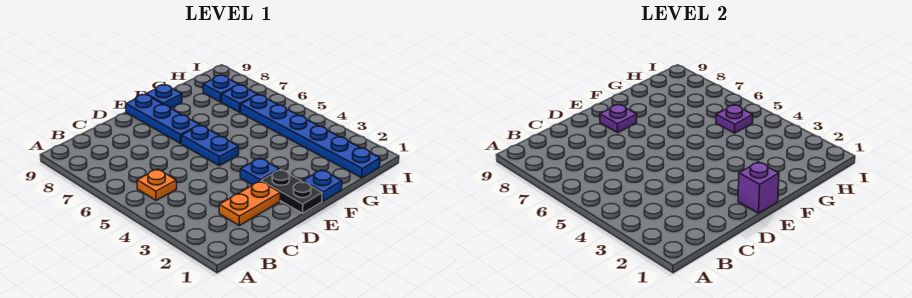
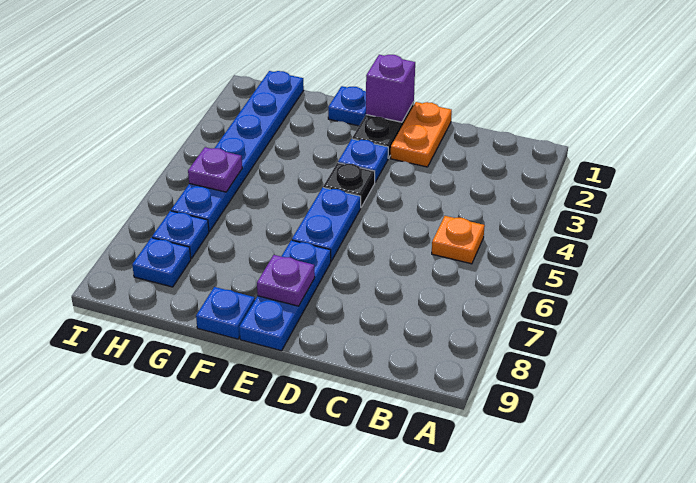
orange 1x2 plate [219,181,280,226] -> orange 1x2 plate turned to [391,102,452,167]
none -> black 1x1 plate [323,163,375,207]

